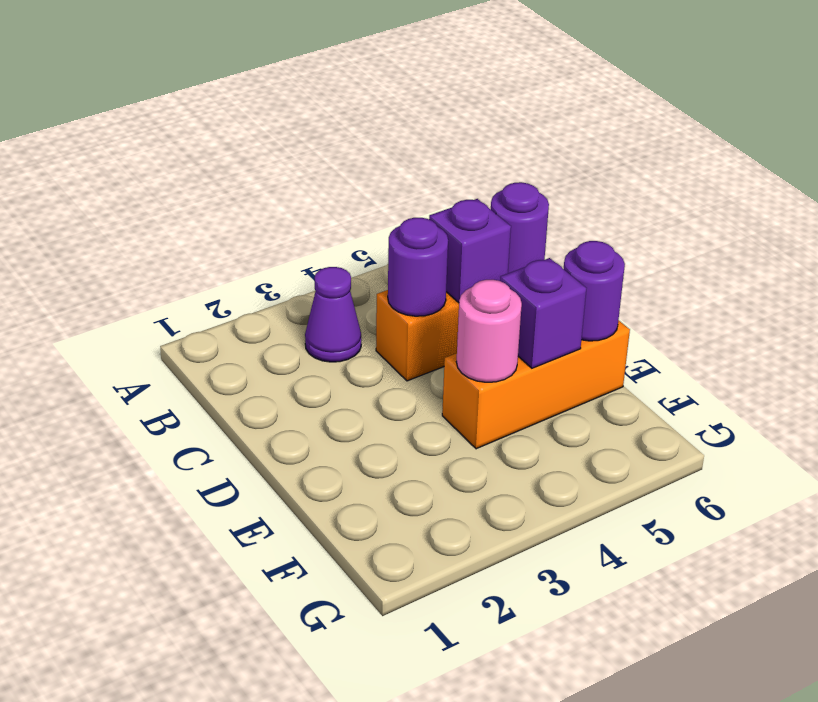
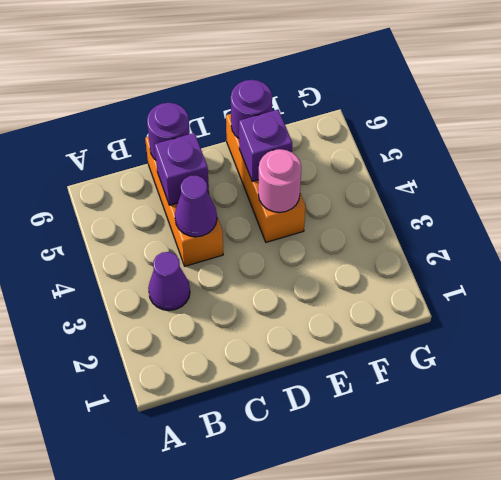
purple 1x1 round brick [388,218,448,316] -> purple 1x1 cone [175,175,217,237]

